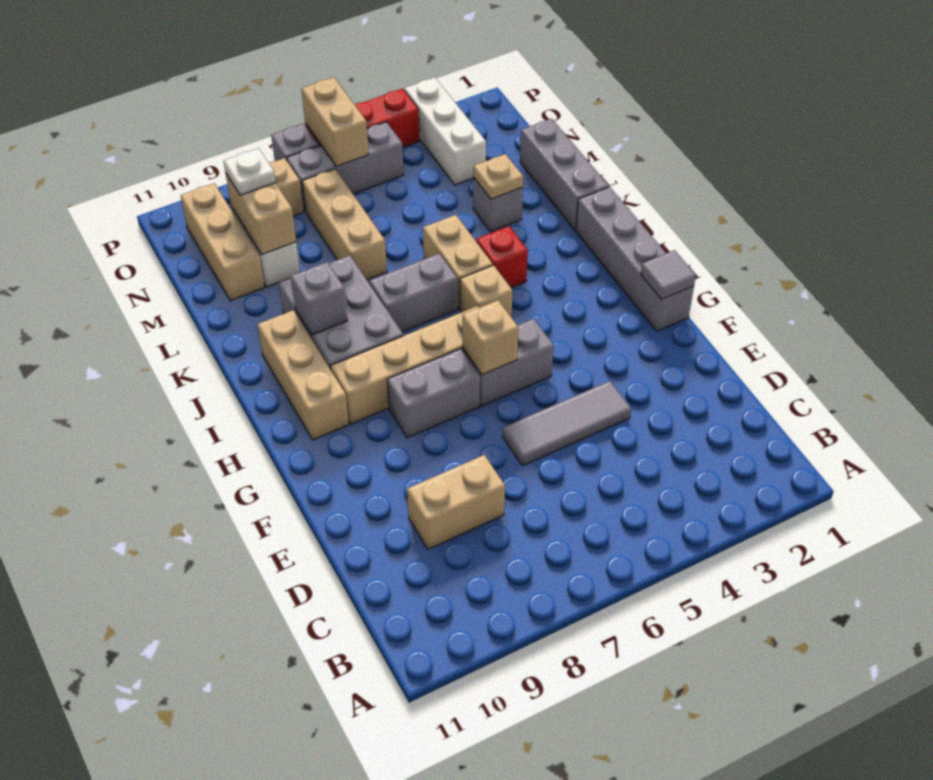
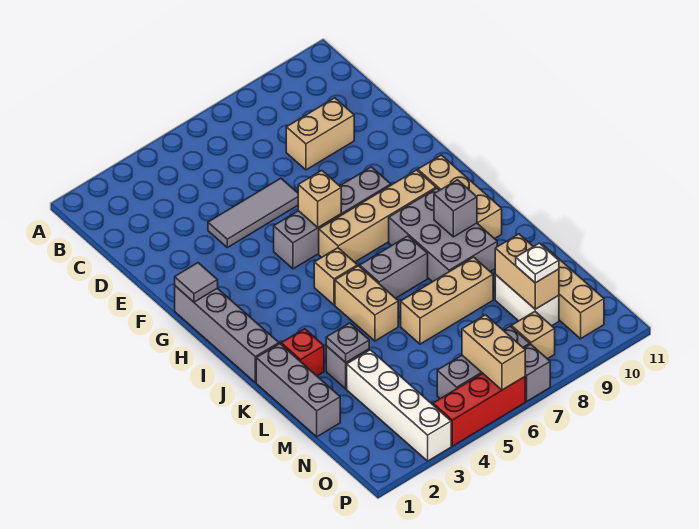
red 1x1 brick [476,226,528,288] -> red 1x1 brick moved to [281,329,324,376]
tan 1x1 plate [473,154,523,199] -> grey 1x1 plate [326,323,369,363]
tan 1x3 brick [302,169,387,280] -> tan 1x3 brick turned to [401,257,493,344]
white 1x3 brick [404,77,486,185] -> white 1x4 brick [347,350,451,461]

